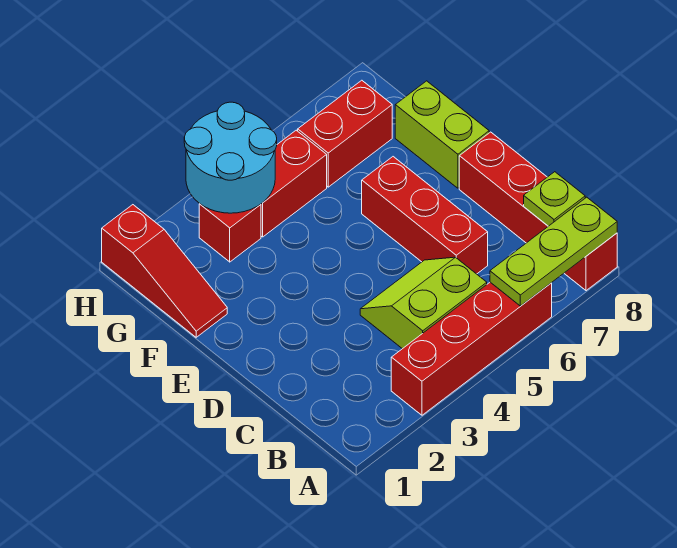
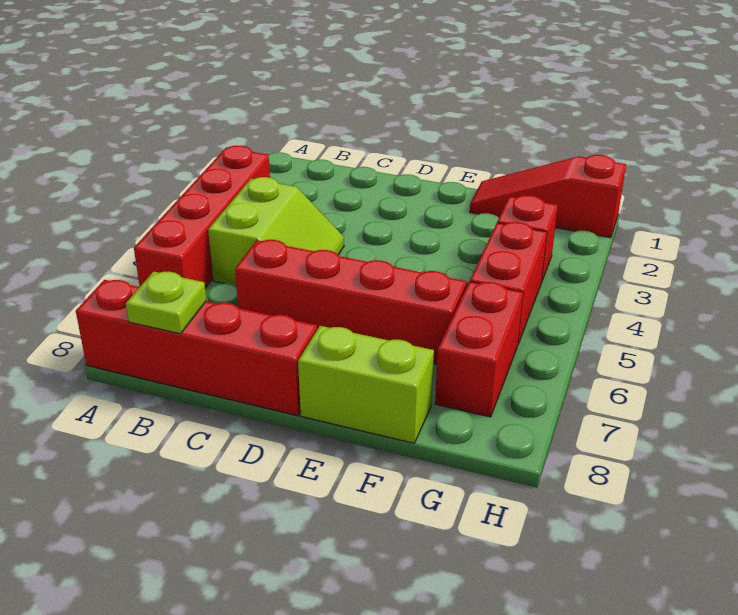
lime 1x3 plate [490,197,617,306] -> none
red 1x3 brick [362,157,488,274] -> red 1x4 brick [235,240,466,365]
cyan 2x2 round brick [184,102,277,213] -> none

